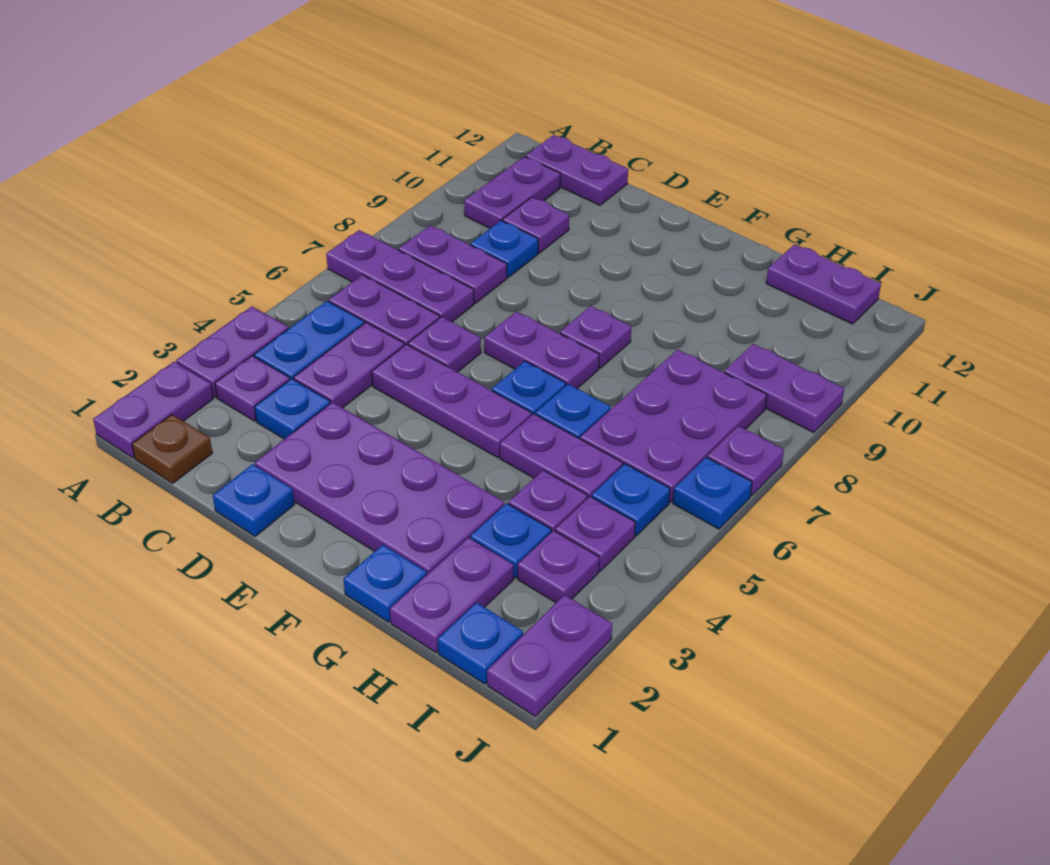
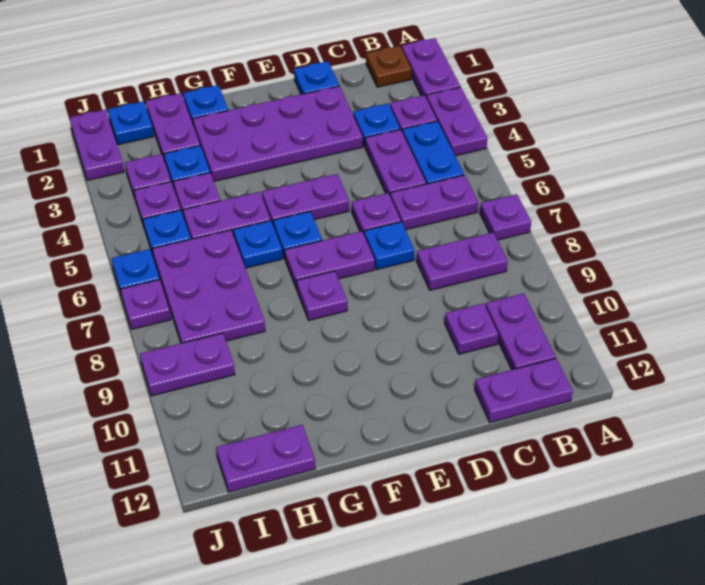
purple 1x3 plate [326,230,474,322] -> purple 1x1 plate [480,194,531,240]
blue 1x1 plate [470,221,538,277] -> blue 1x1 plate moved to [364,222,414,270]
purple 1x3 plate [372,344,532,458] -> purple 1x2 plate [262,174,349,224]

